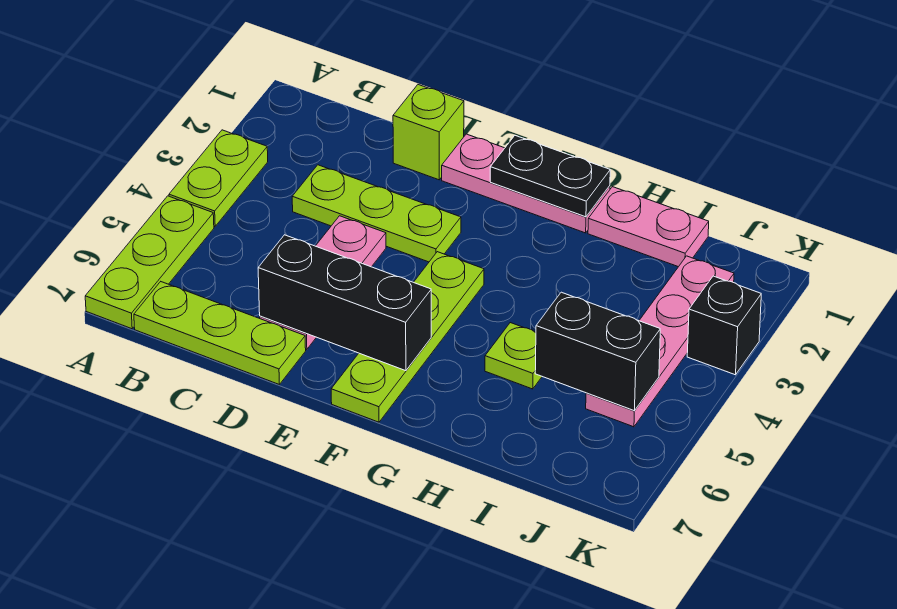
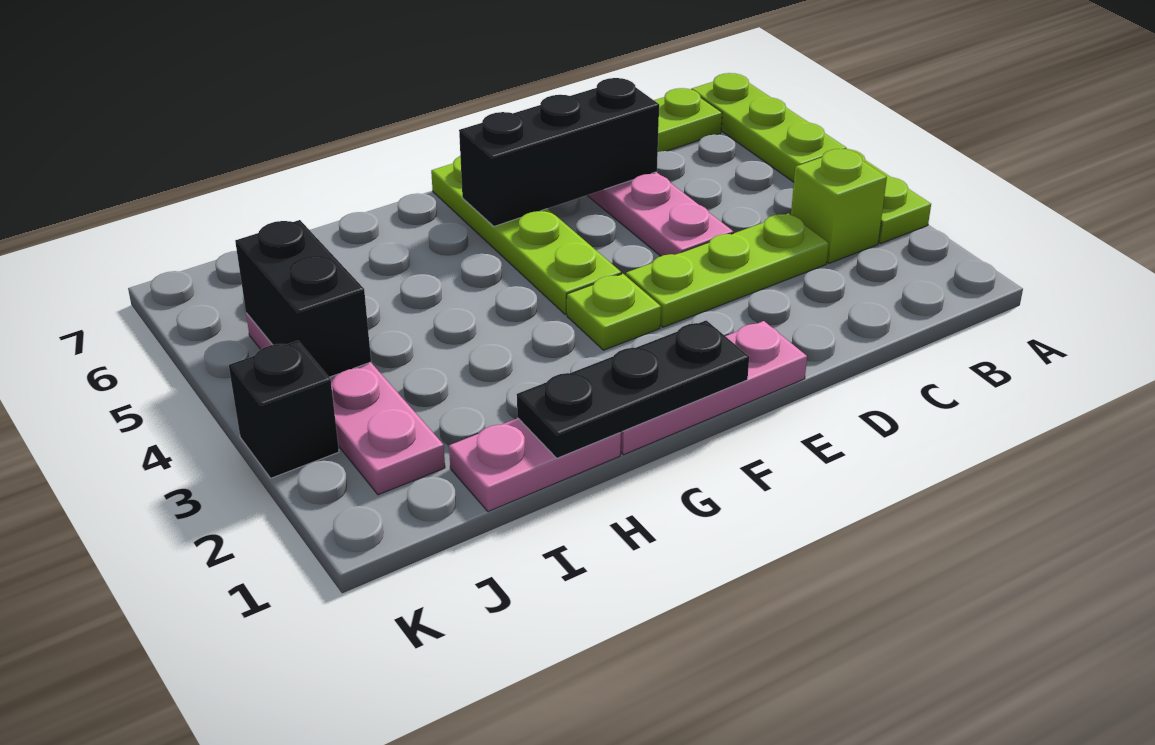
lime 1x1 brick [393,85,464,180] -> lime 1x1 brick moved to [791,149,887,263]
black 1x2 plate [490,136,610,217] -> black 1x3 plate [517,320,749,458]
lime 1x1 plate [485,323,542,389] -> lime 1x1 plate moved to [567,274,661,350]
black 1x2 brick [535,292,660,411] -> black 1x2 brick turned to [235,220,371,377]

